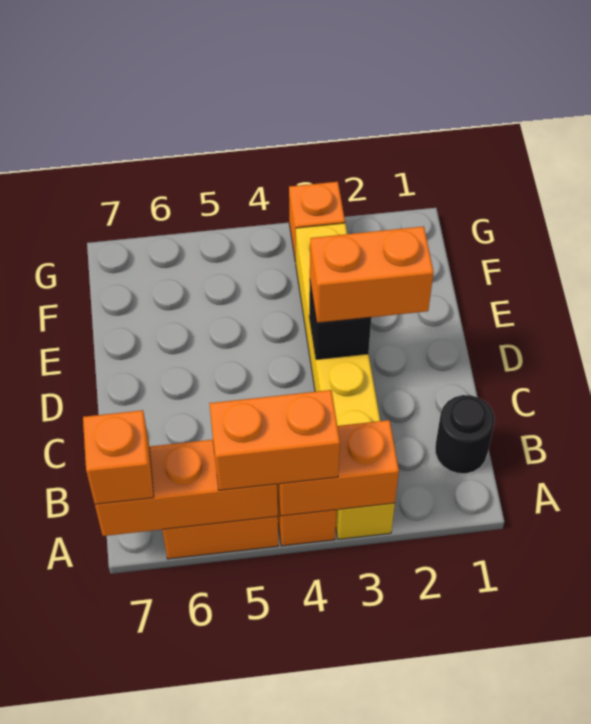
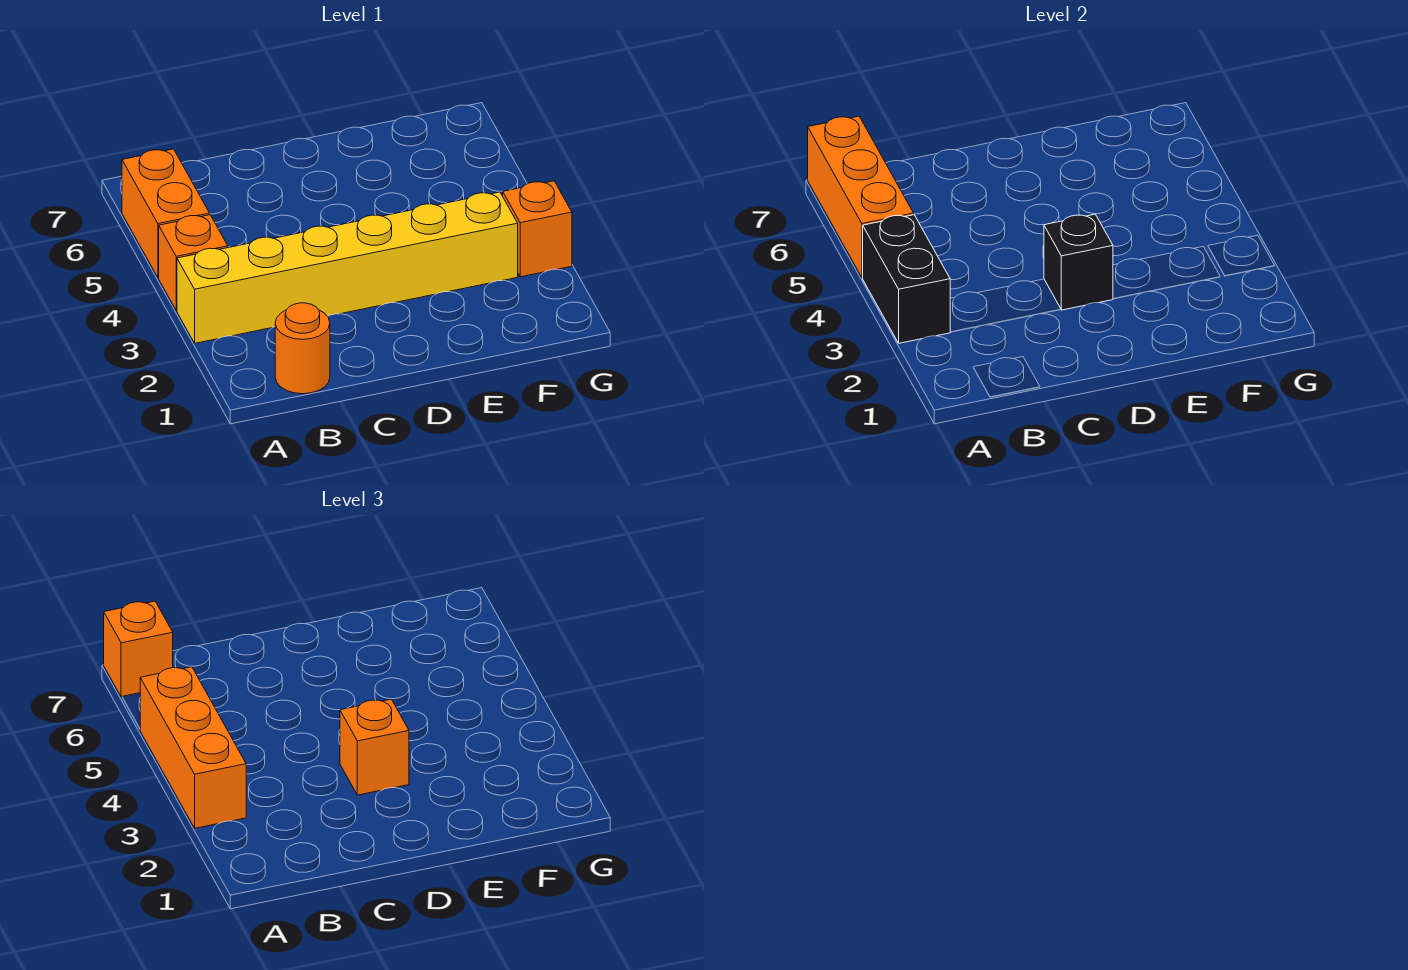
orange 1x2 brick [277,420,399,516] -> black 1x2 brick [863,215,950,343]
orange 1x2 brick [209,390,340,490] -> orange 1x3 brick [140,667,246,828]
black 1x1 round brick [435,395,495,474] -> orange 1x1 round brick [275,303,330,394]
orange 1x2 brick [310,226,434,323] -> orange 1x1 brick [340,699,409,795]

